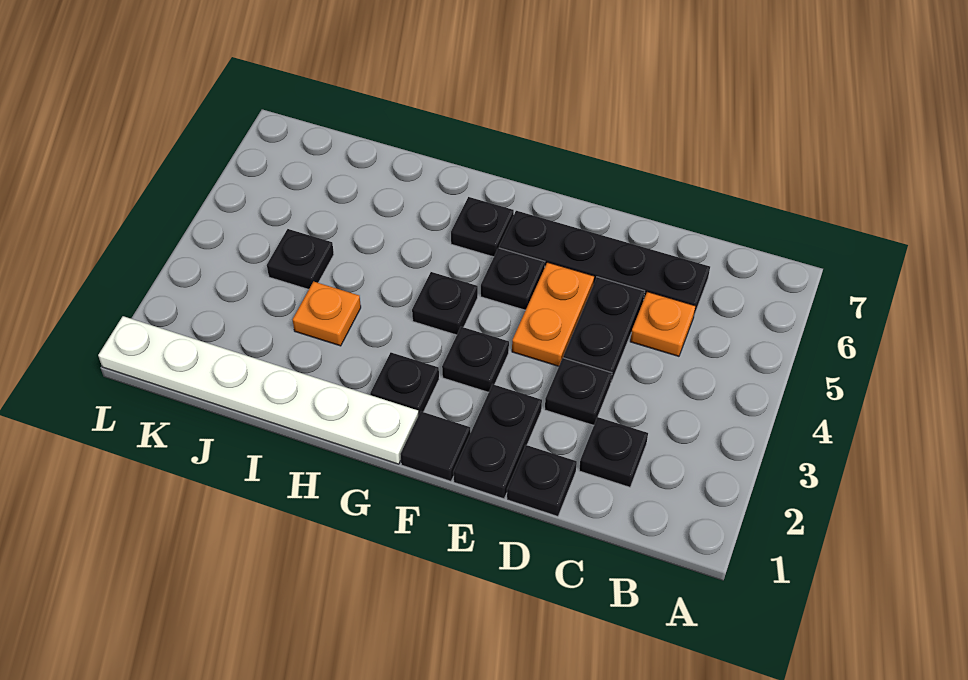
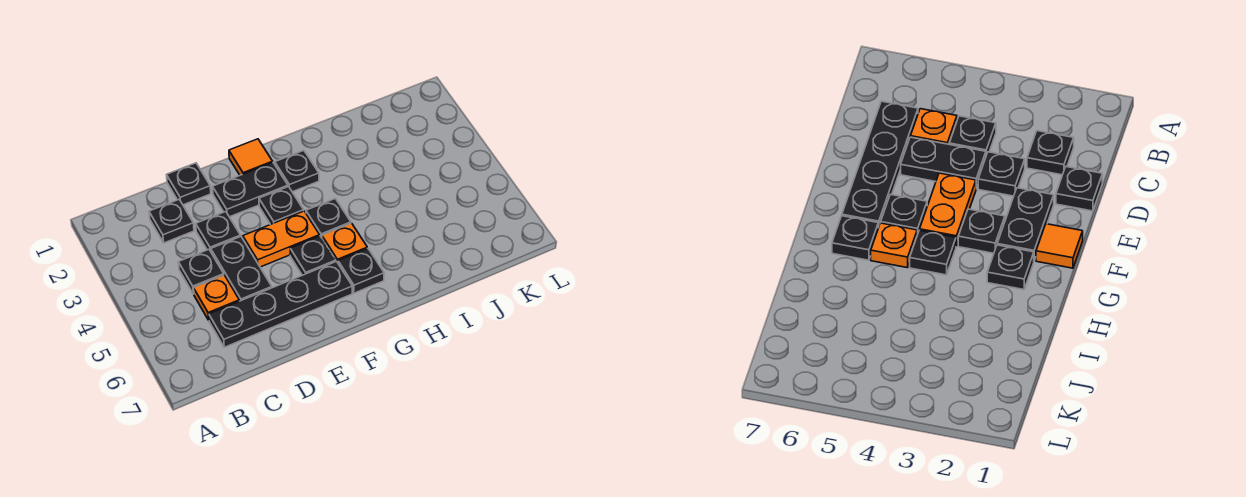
black 1x2 plate [453,384,542,499] -> black 1x2 plate turned to [213,163,288,217]
orange 1x2 plate [512,262,594,366] -> orange 1x2 plate turned to [243,211,320,267]
black 1x1 tile [400,412,470,481] -> orange 1x1 tile [229,139,273,175]
white 1x6 plate [98,316,418,464] -> none
orange 1x1 plate [293,281,361,346] -> orange 1x1 plate moved to [322,223,367,263]
black 1x1 plate [267,229,334,289] -> black 1x1 plate moved to [178,249,224,294]

